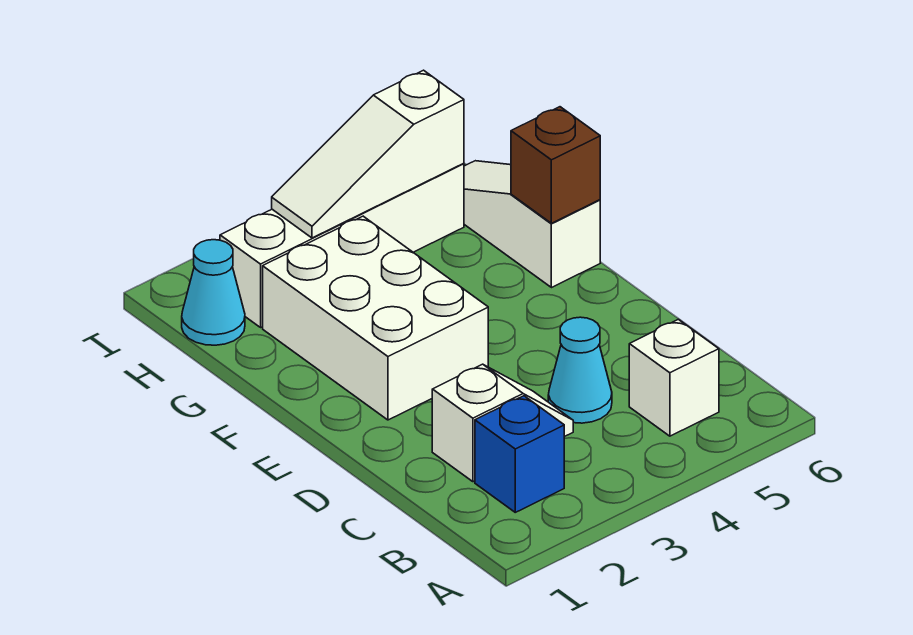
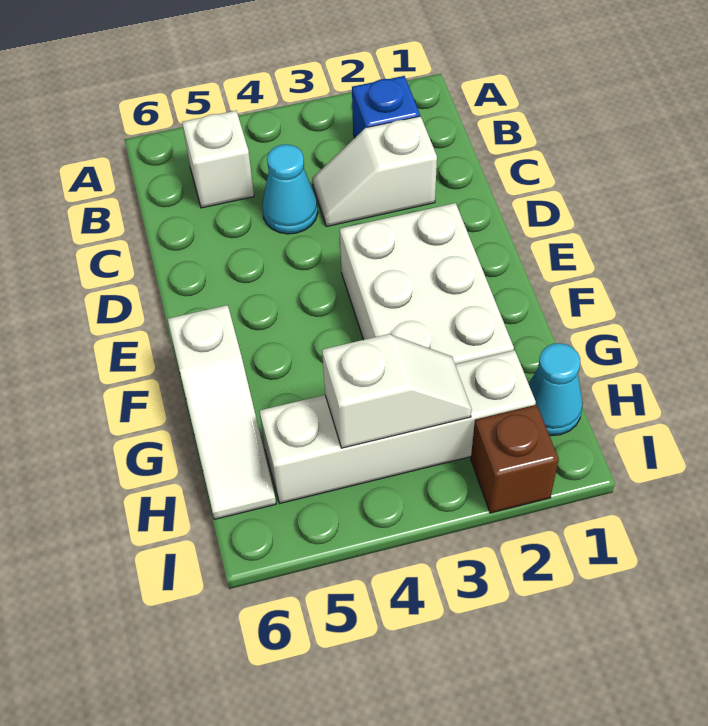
brown 1x1 brick [511,107,600,223] -> brown 1x1 brick moved to [471,405,559,513]
white 1x3 slope [272,70,464,238] -> white 1x2 slope [322,334,472,448]

